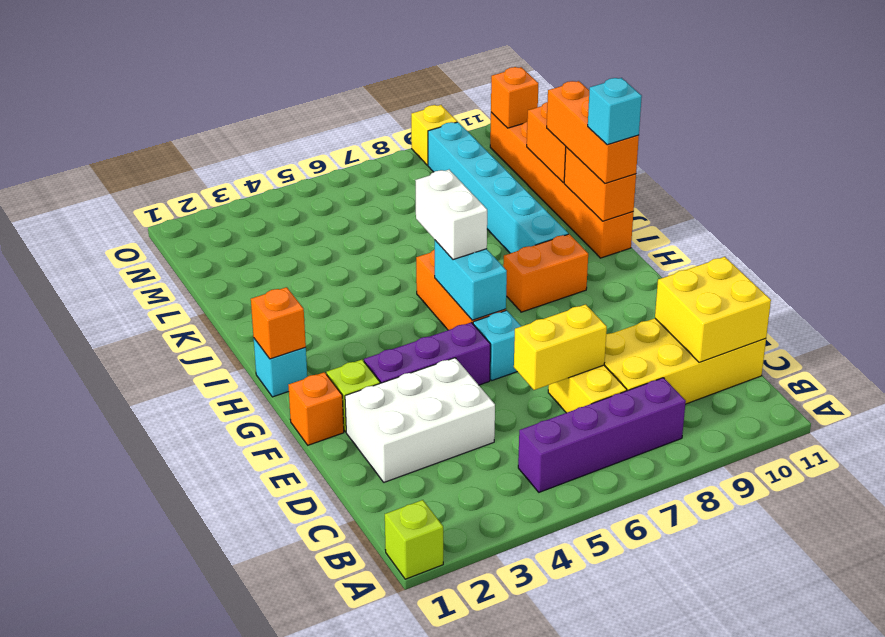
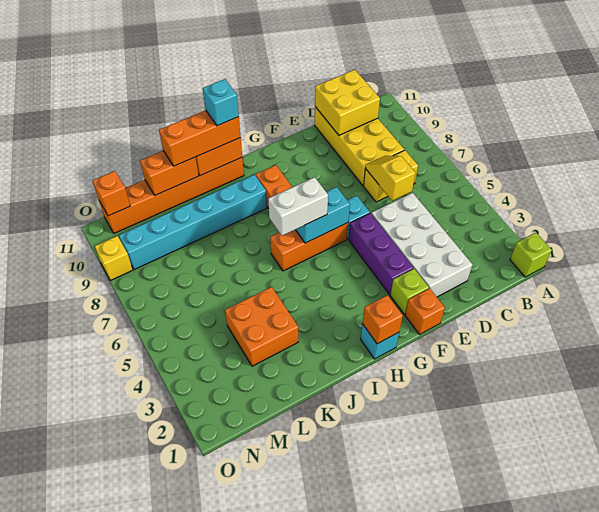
purple 1x4 brick [518,378,686,492] -> none
white 2x3 brick [345,358,495,482] -> white 2x4 brick [372,193,472,297]
yellow 1x2 brick [514,304,607,390] -> yellow 1x2 slope [365,156,415,201]
none -> orange 2x2 brick [225,287,298,366]

